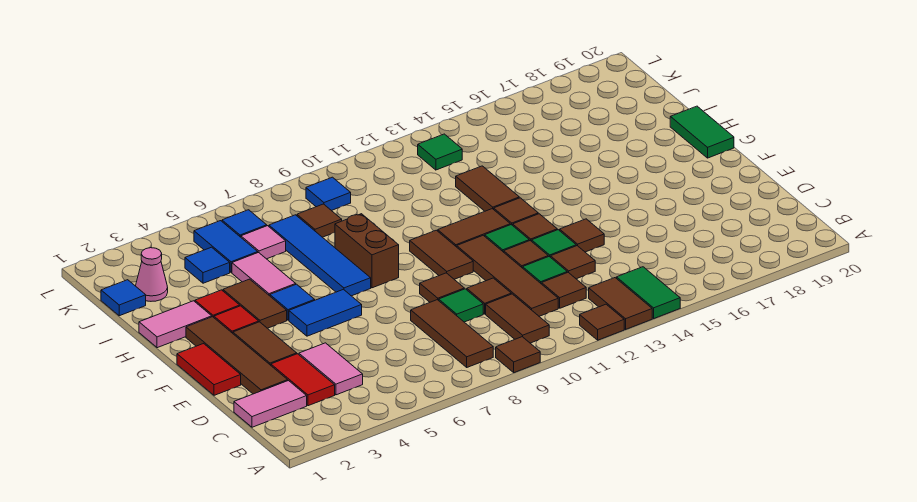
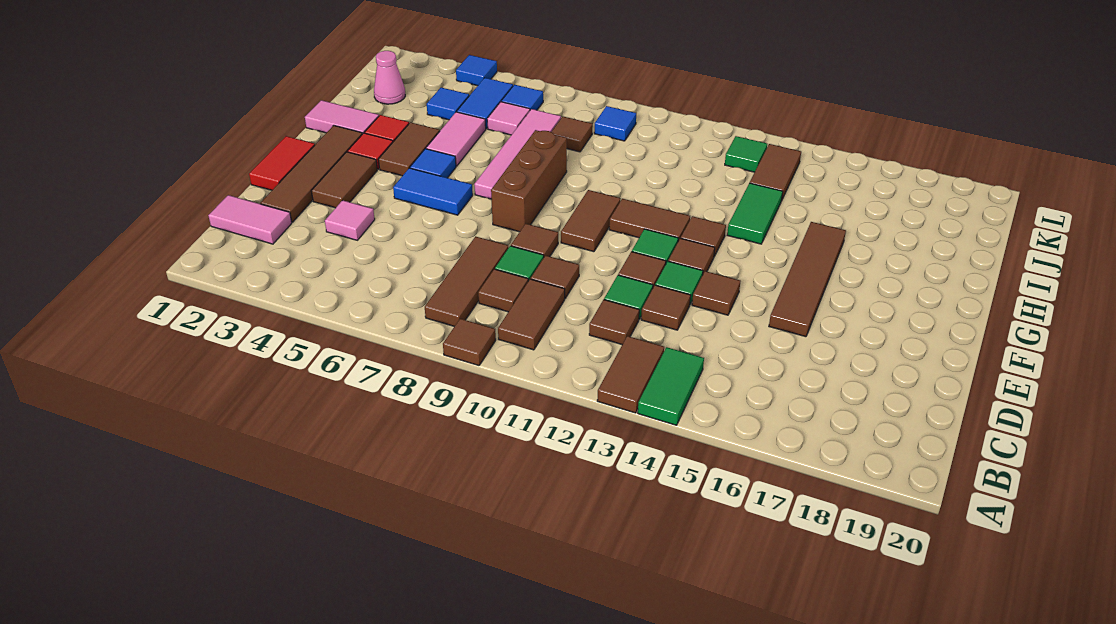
brown 1x1 tile [580,304,624,340] -> brown 1x1 tile moved to [478,269,528,312]
red 1x2 tile [271,354,335,406] -> none
pink 1x2 tile [299,343,363,395] -> pink 1x1 tile [325,200,375,240]
brown 1x4 tile [457,235,558,316] -> brown 1x4 tile moved to [769,222,846,337]
blue 1x4 tile [269,215,371,296] -> pink 1x4 tile [474,109,561,199]
brown 1x2 brick [335,214,399,288] -> brown 1x3 brick [491,130,567,232]
green 1x2 tile [670,106,734,158] -> green 1x2 tile moved to [727,183,783,244]
brown 1x2 tile [456,166,519,211] -> brown 1x2 tile moved to [750,144,801,201]
blue 1x1 tile [101,280,146,316] -> blue 1x1 tile moved to [456,55,497,86]

